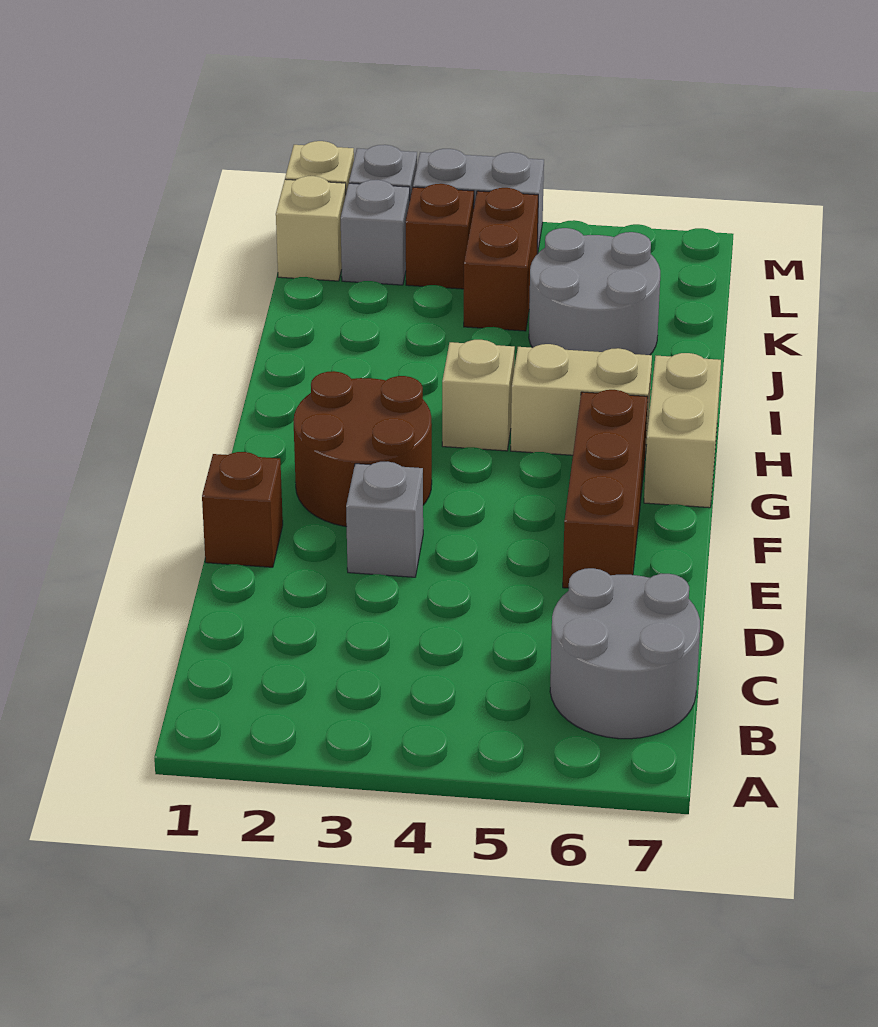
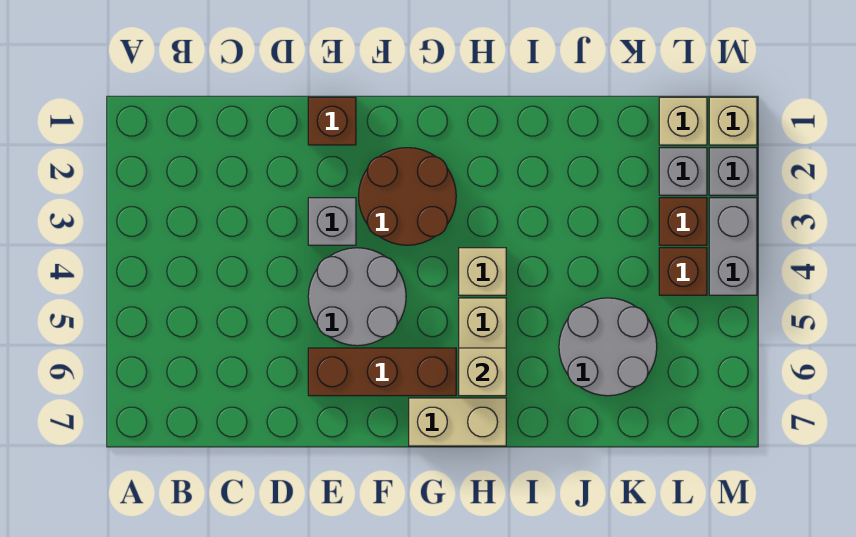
grey 2x2 round brick [550,568,700,739] -> grey 2x2 round brick moved to [308,248,406,346]
none -> tan 1x1 brick [459,348,506,396]
brown 1x2 brick [464,188,538,331] -> brown 1x1 brick [659,248,707,295]

